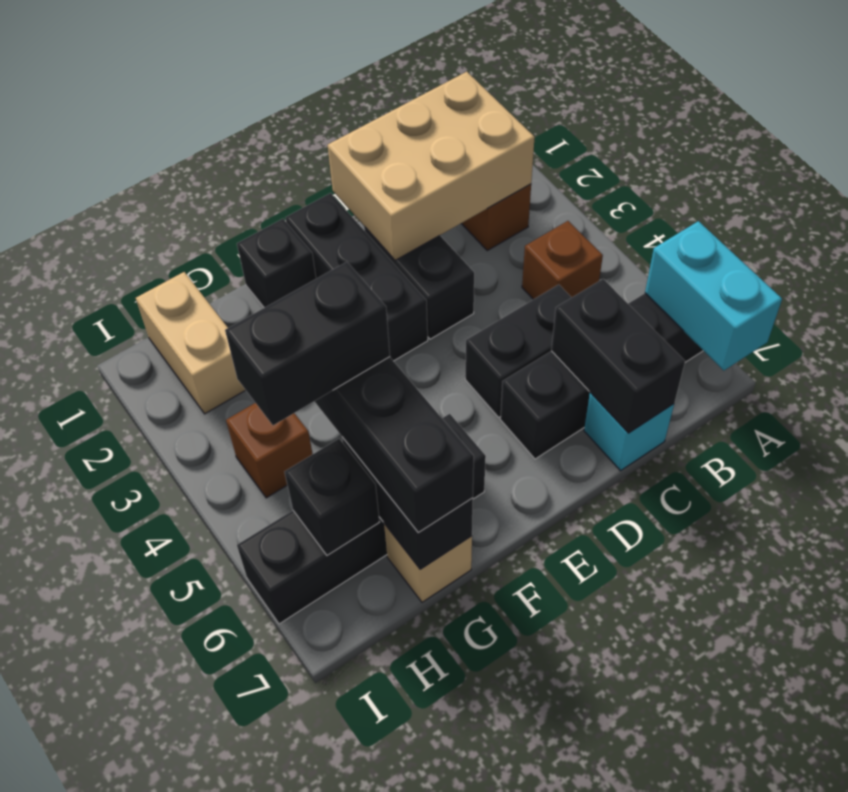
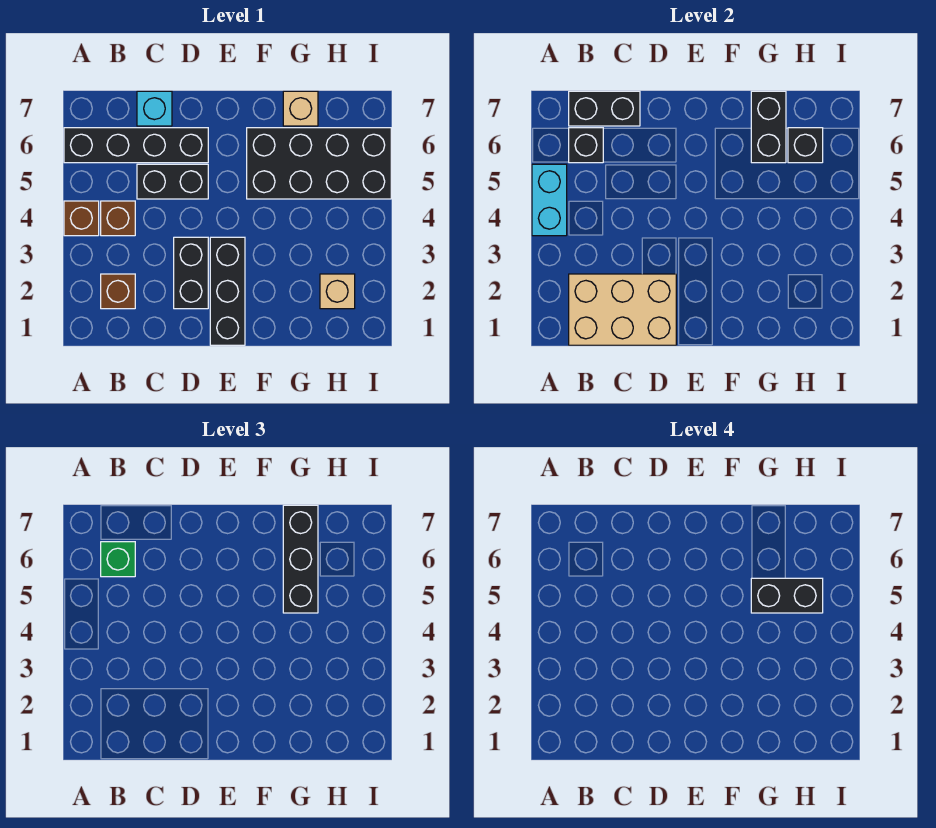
cyan 1x2 brick [645,221,782,371] -> cyan 1x2 brick moved to [532,164,567,236]
none -> green 1x1 brick [101,542,135,577]
black 1x2 brick [551,279,685,433] -> black 1x2 brick turned to [569,91,640,126]
black 1x1 brick [237,219,316,308] -> black 1x1 brick moved to [569,128,603,163]
black 1x4 brick [237,414,486,624] -> black 2x4 brick [247,128,391,199]
tan 1x2 brick [136,272,245,414] -> tan 1x1 brick [320,274,355,309]
brown 1x1 brick [226,403,313,498] -> brown 1x1 brick moved to [64,201,99,236]

